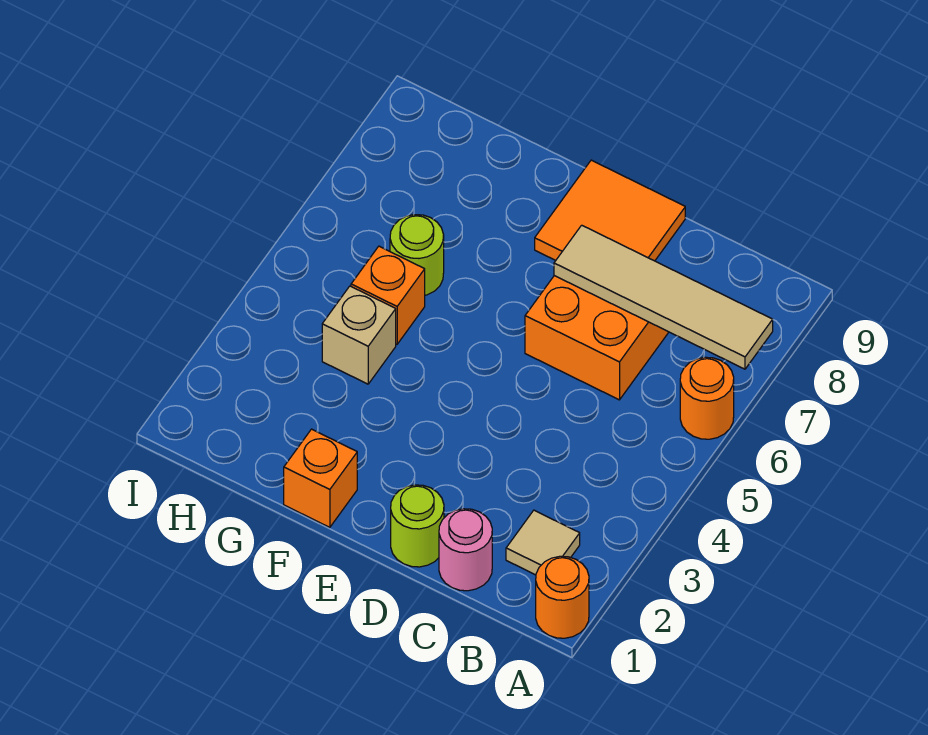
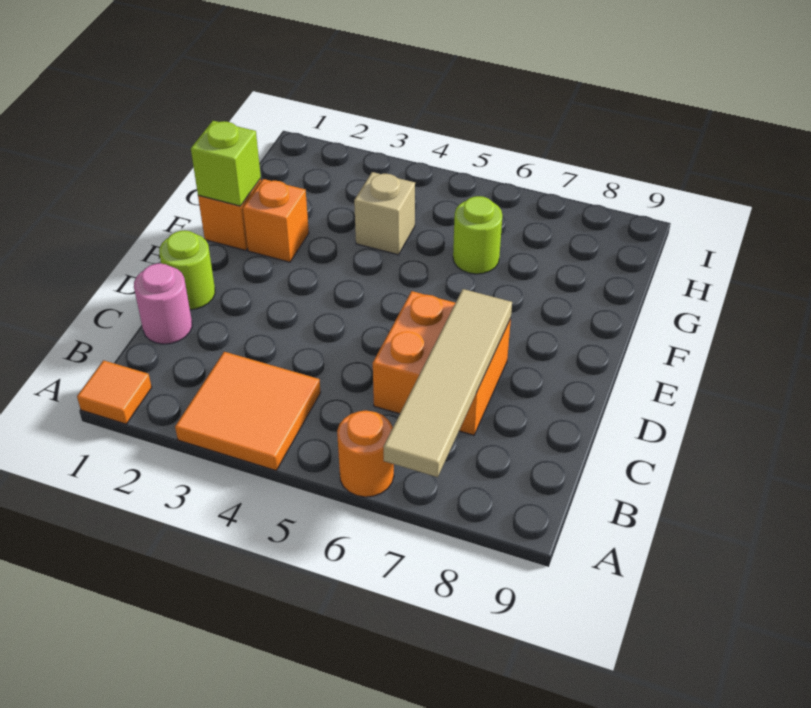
orange 1x1 round brick [536,556,589,638] -> orange 1x1 tile [77,360,152,424]
tan 1x1 tile [506,510,580,575] -> none
orange 2x2 tile [535,160,685,261] -> orange 2x2 tile moved to [175,352,321,471]
none -> lime 1x1 brick [191,121,261,206]
orange 1x1 brick [351,246,425,344] -> orange 1x1 brick moved to [243,179,309,262]

